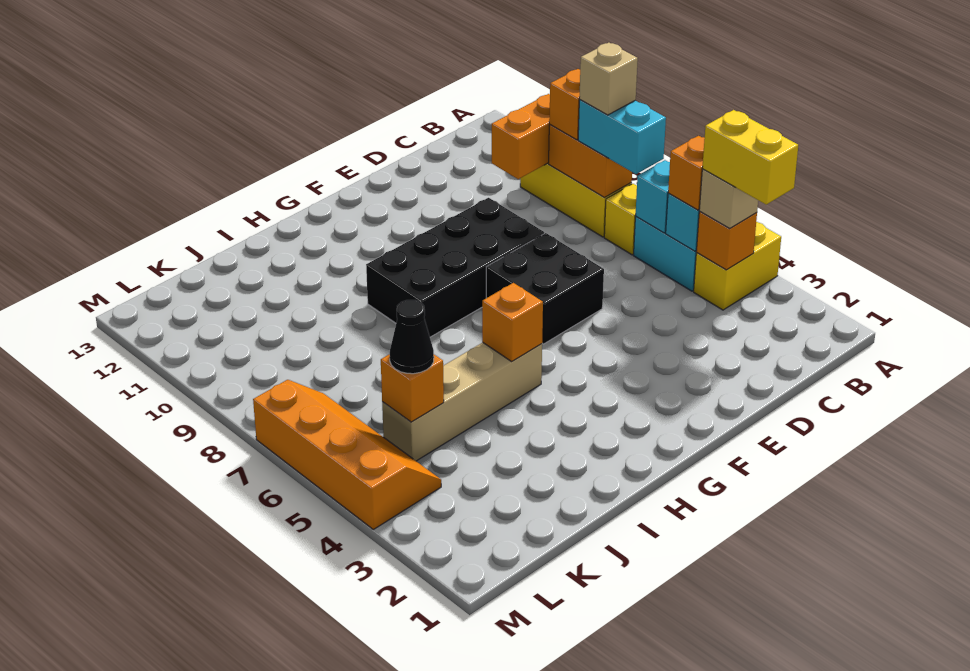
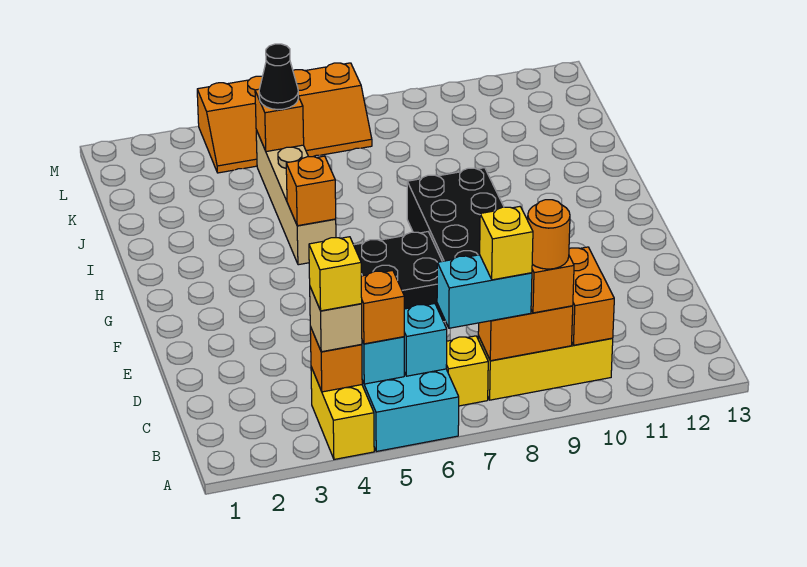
yellow 1x2 brick [702,110,798,204] -> yellow 1x1 brick [309,237,362,311]
tan 1x1 brick [579,43,638,115] -> yellow 1x1 brick [480,207,533,280]
none -> orange 1x1 round brick [528,200,570,269]

